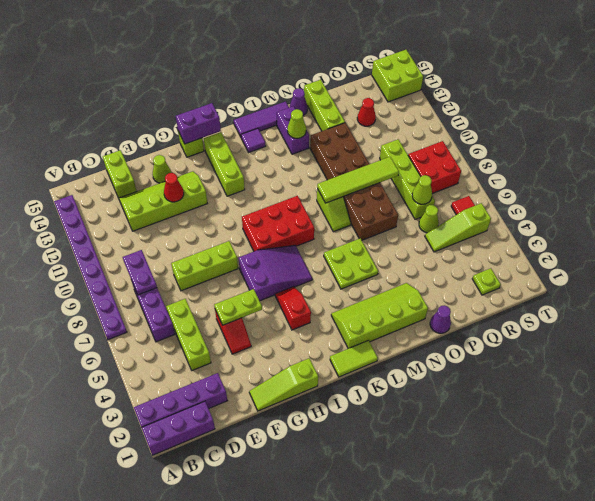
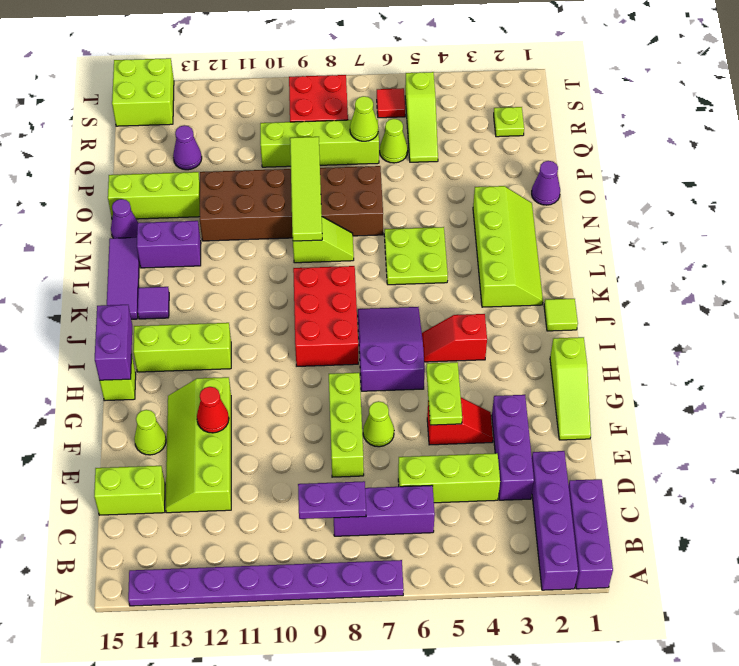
none -> purple 1x3 brick [492,395,534,500]
lime 1x2 tile [330,340,378,377] -> lime 1x1 tile [544,299,578,331]
lime 2x4 slope [331,283,428,349] -> lime 2x4 slope turned to [473,186,543,307]
lime 1x1 cone [287,109,306,138] -> lime 1x1 cone moved to [363,401,394,447]
red 1x1 cone [357,98,376,126] -> purple 1x1 cone [173,125,202,170]

